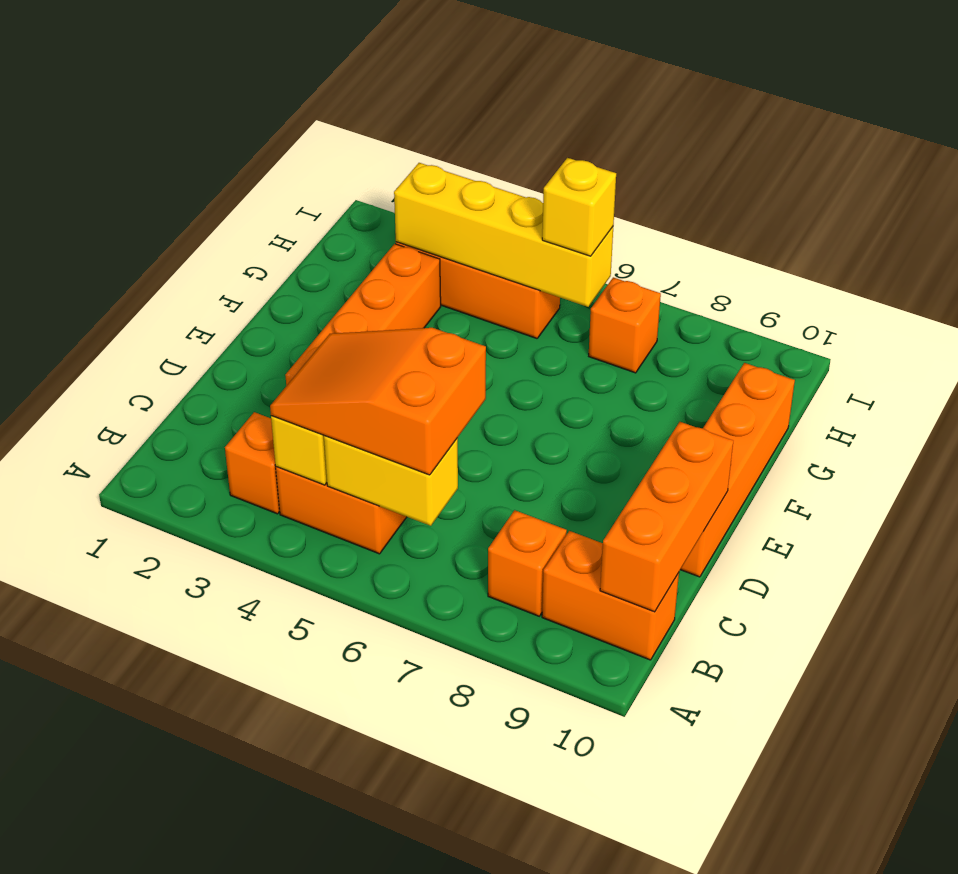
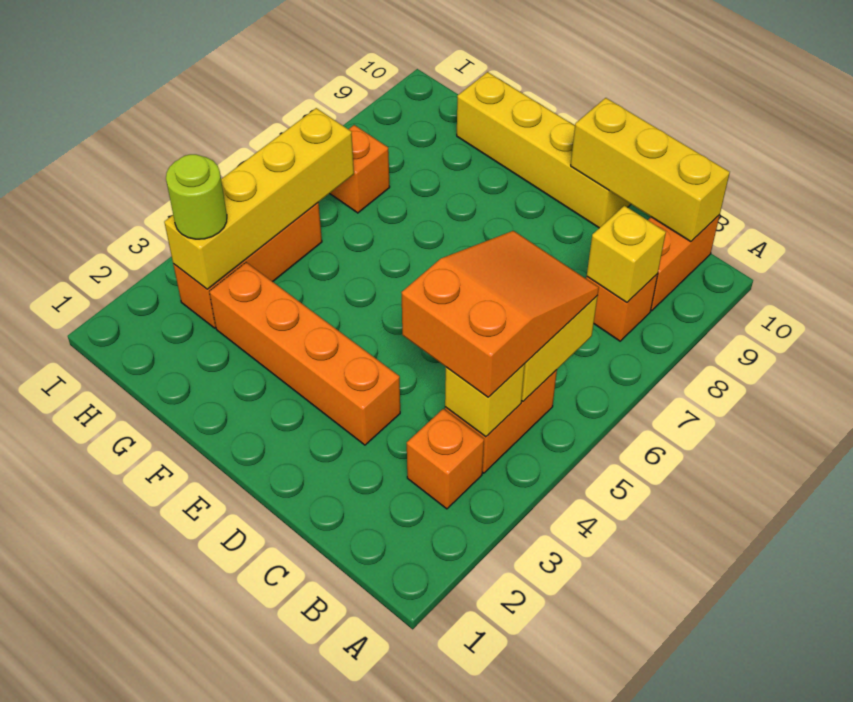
orange 2x3 slope [270,328,486,475] -> orange 2x3 slope turned to [401,231,599,397]
orange 1x3 brick [600,422,733,612] -> yellow 1x3 brick [571,98,730,242]
orange 1x4 brick [680,363,795,577] -> yellow 1x4 brick [457,72,631,228]
none -> lime 1x1 round brick [166,154,227,239]
yellow 1x1 brick [542,158,616,256] -> yellow 1x1 brick moved to [587,206,666,302]

